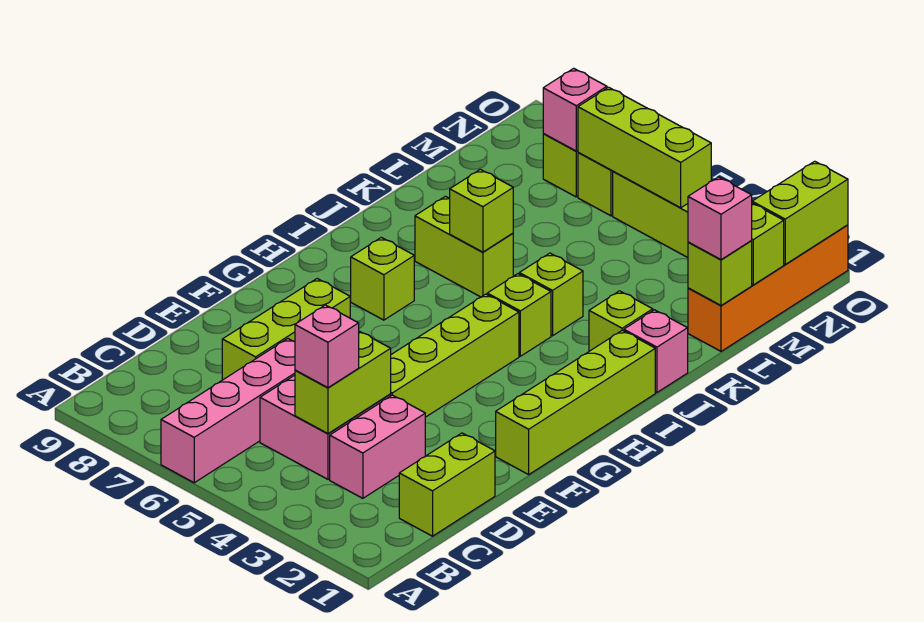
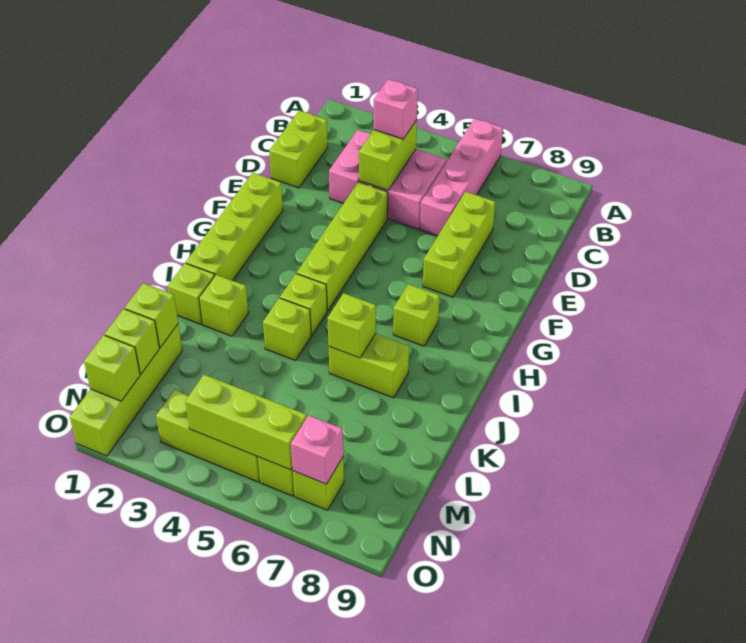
pink 1x1 brick [624,310,688,392] -> lime 1x1 brick [168,263,215,324]
orange 1x4 brick [688,225,848,351] -> lime 1x4 brick [70,324,182,456]
pink 1x1 brick [688,177,752,260] -> none
lime 1x2 brick [752,161,848,265] -> lime 1x1 brick [84,335,140,401]

